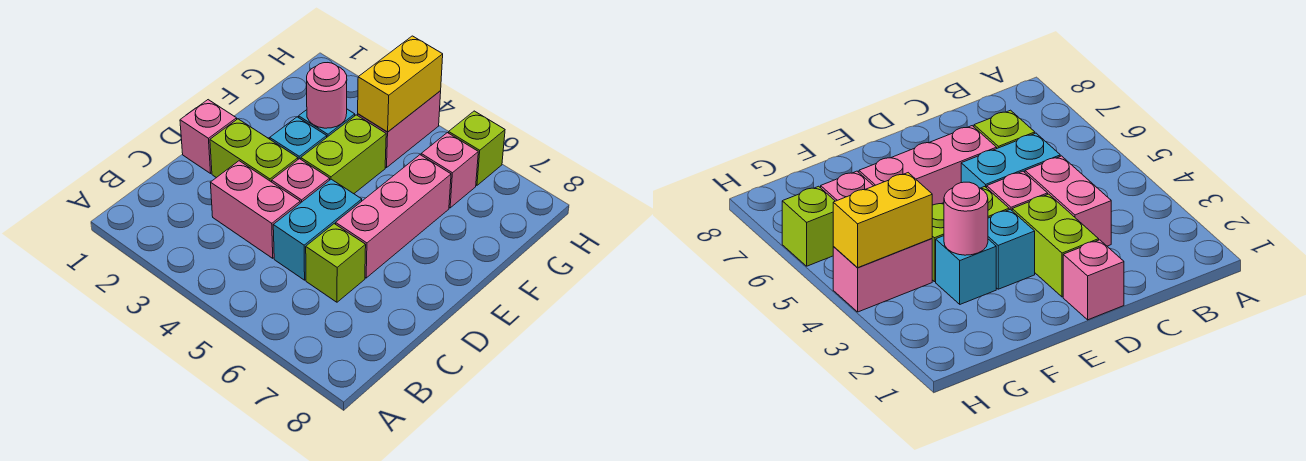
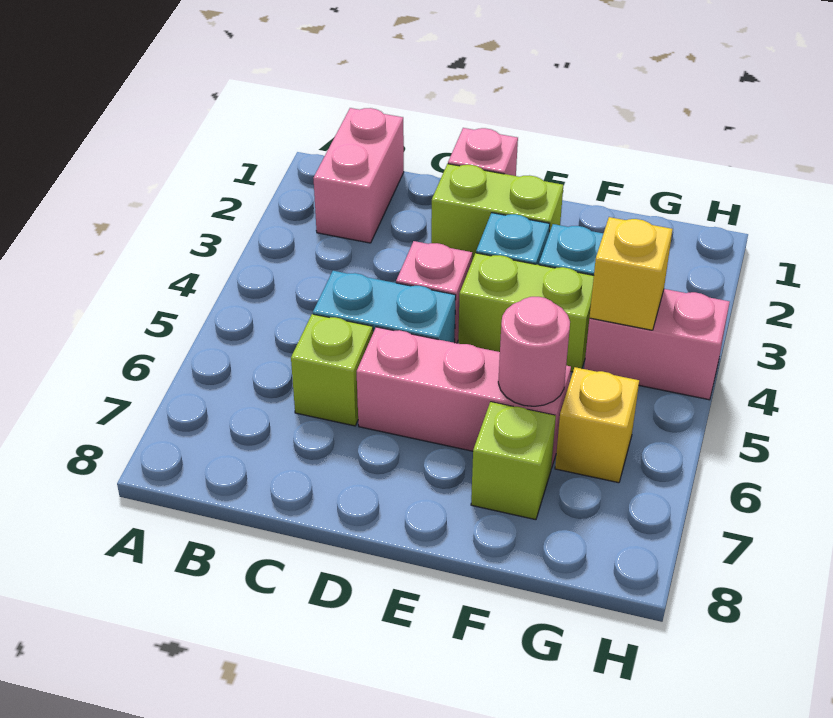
pink 1x2 brick [210,161,300,258] -> pink 1x2 brick moved to [313,108,404,243]
lime 1x2 brick [210,119,298,182] -> lime 1x2 brick turned to [431,164,563,260]
pink 1x1 round brick [307,63,347,128] -> pink 1x1 round brick moved to [498,297,570,406]
yellow 1x2 brick [358,36,443,132] -> yellow 1x1 brick [589,217,673,330]
pink 1x1 brick [421,133,478,208] -> yellow 1x1 brick [555,367,639,483]
lime 1x1 brick [449,111,505,185] -> lime 1x1 brick moved to [471,402,556,520]

